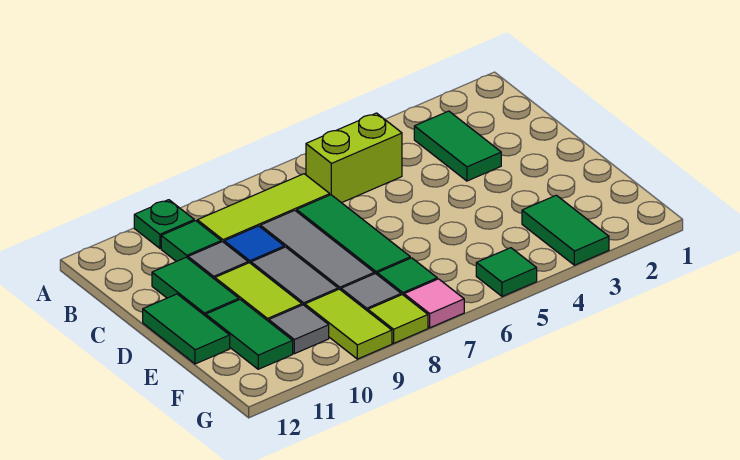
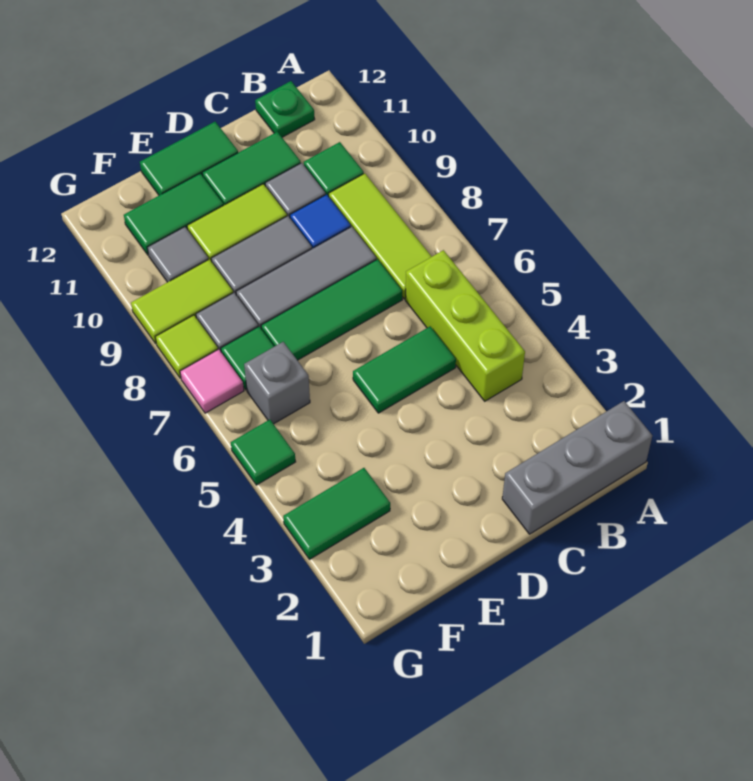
none -> grey 1x3 brick [502,401,652,534]
green 1x1 plate [134,200,194,248] -> green 1x1 plate moved to [255,81,315,137]
green 1x2 tile [414,111,501,181] -> green 1x2 tile moved to [353,326,456,413]
lime 1x2 brick [306,113,402,203] -> lime 1x3 brick [405,250,525,401]
none -> grey 1x1 brick [244,342,310,424]

